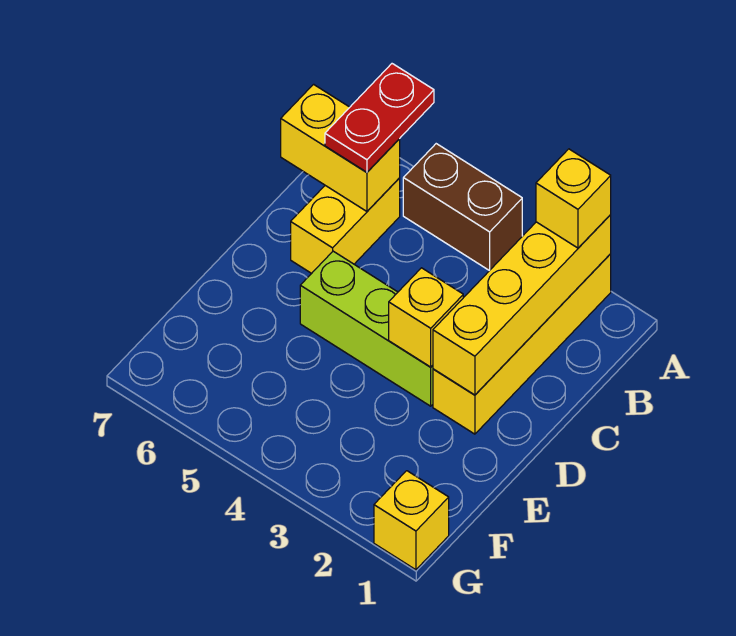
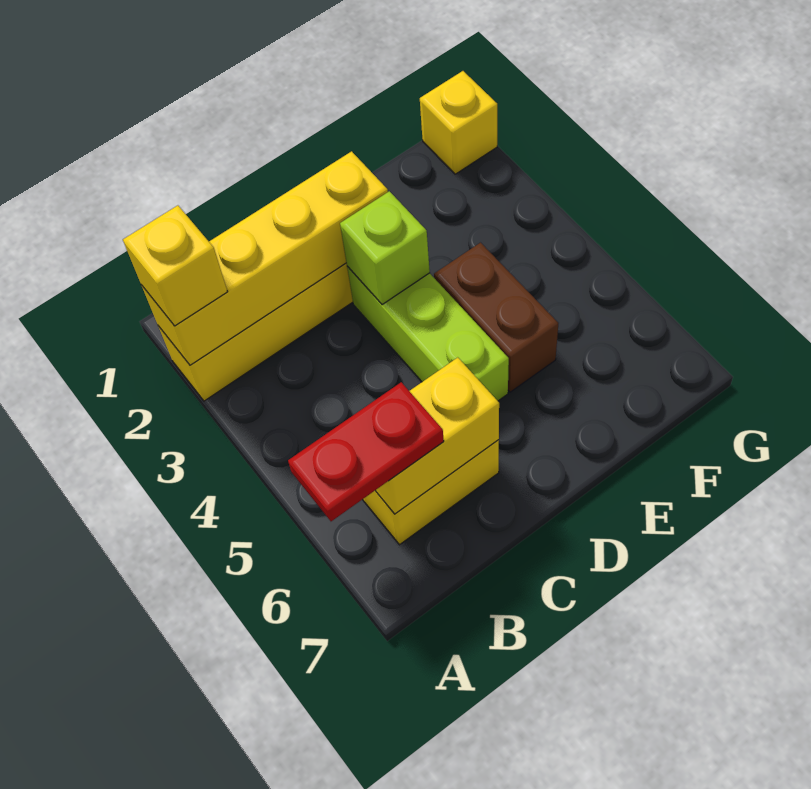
brown 1x2 brick [403,144,522,271] -> brown 1x2 brick moved to [434,243,558,392]
yellow 1x2 brick [281,84,400,211] -> yellow 1x2 brick turned to [375,357,499,514]
yellow 1x1 brick [389,268,463,367] -> lime 1x1 brick [340,191,430,305]

